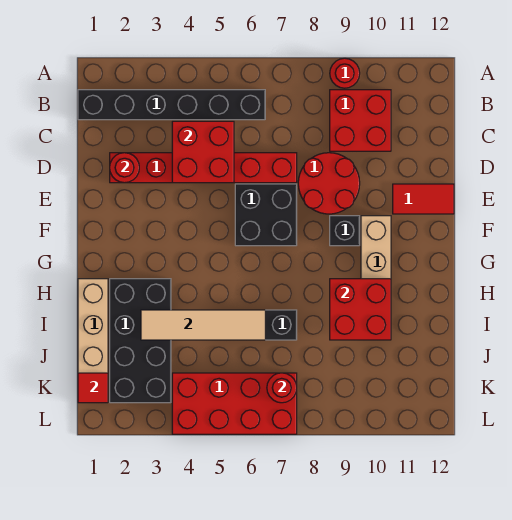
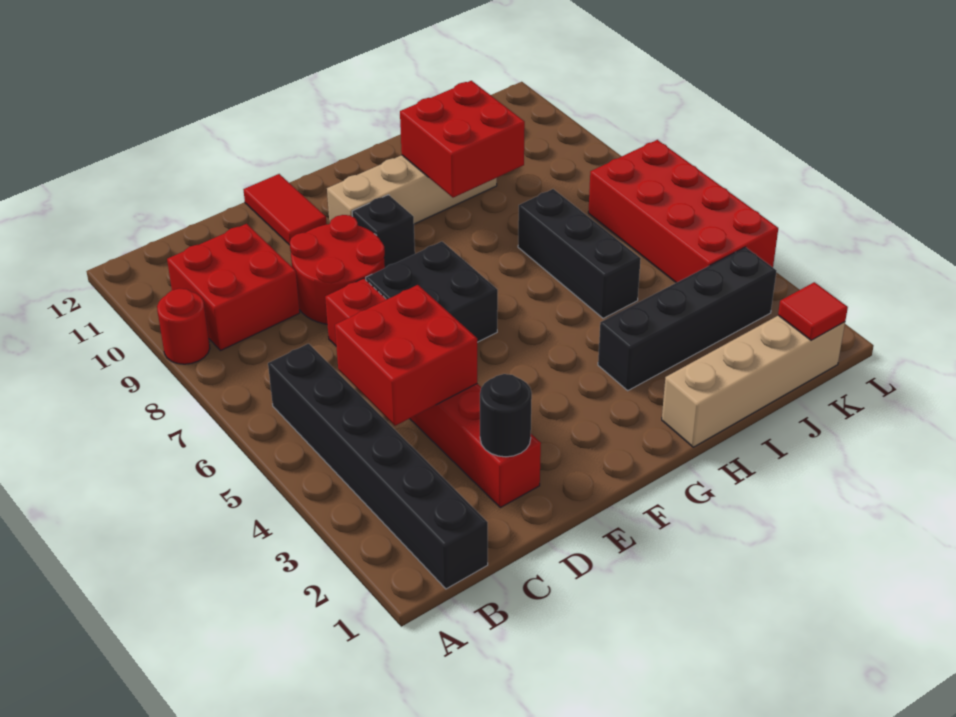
red 1x1 round brick [110,153,139,183] -> black 1x1 round brick [480,374,532,457]
black 2x4 brick [110,279,171,403] -> black 1x4 brick [598,247,776,390]
tan 1x4 tile [141,310,265,340] -> none
red 1x1 round brick [267,373,297,403] -> none

